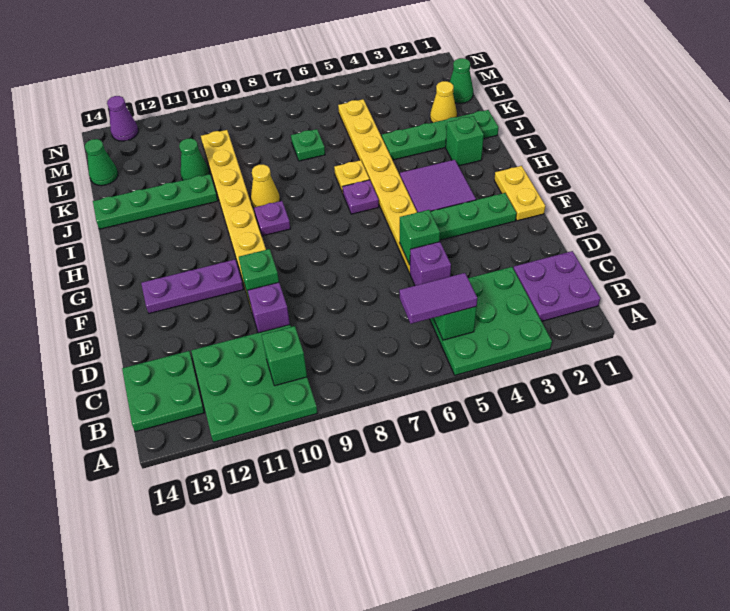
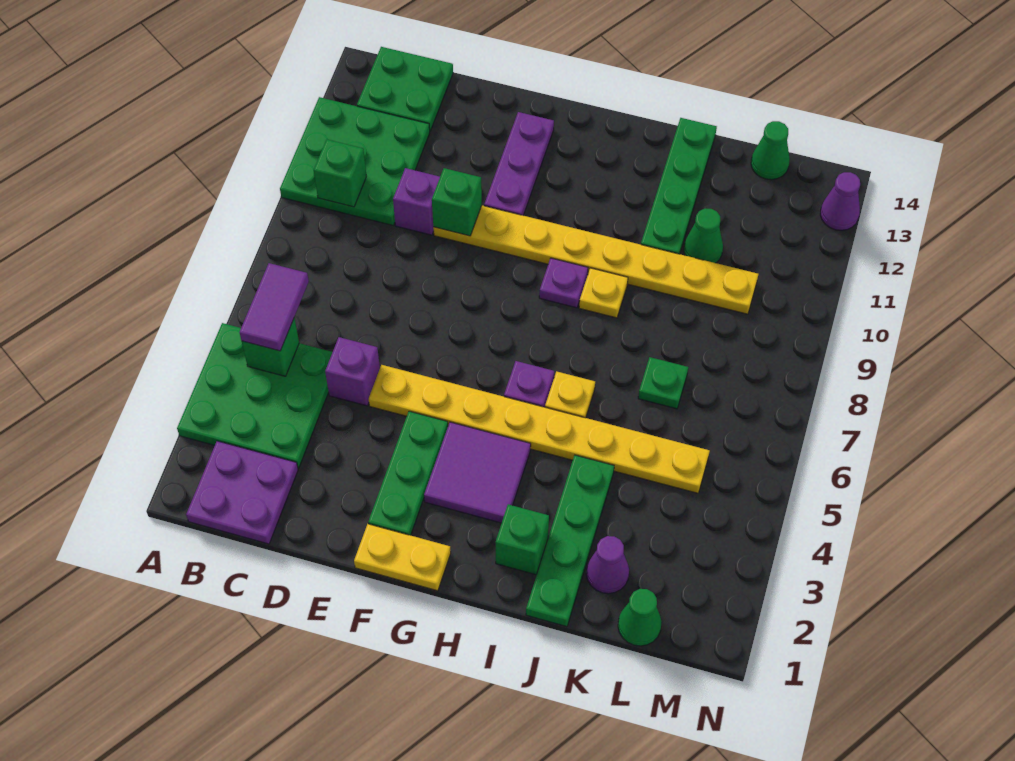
green 1x1 brick [400,210,440,265] -> none
yellow 1x1 cone [251,164,280,208] -> yellow 1x1 plate [579,268,628,318]
yellow 1x1 cone [430,81,457,123] -> purple 1x1 cone [586,536,629,594]

